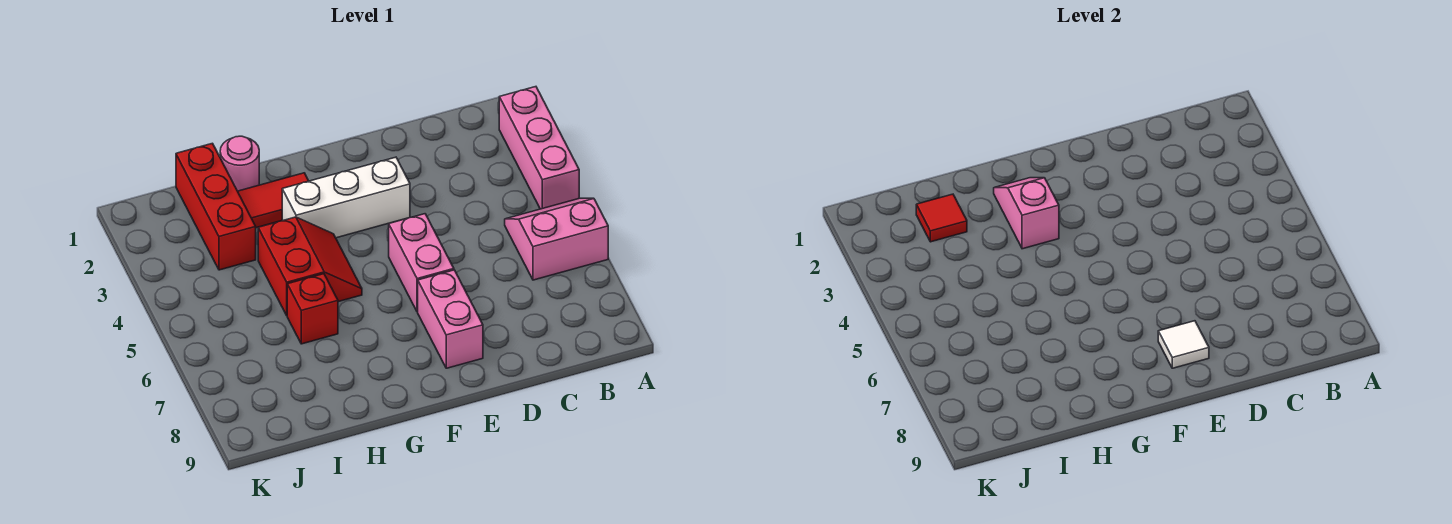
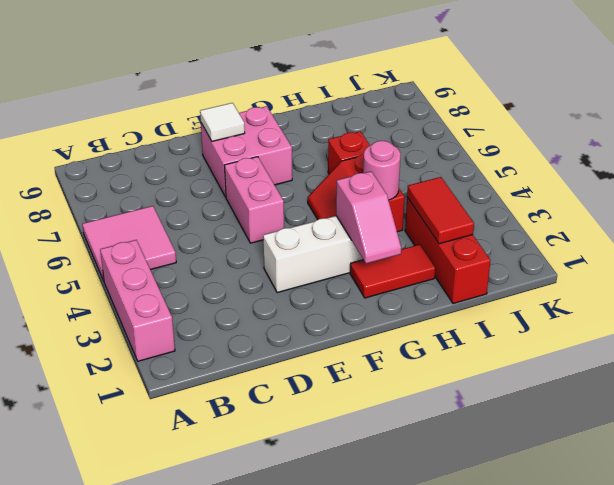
pink 2x2 slope [505,198,608,280] -> pink 2x2 tile [82,206,176,281]
pink 1x2 brick [418,270,483,368] -> pink 2x2 brick [201,106,292,197]
pink 1x1 round brick [220,136,259,191] -> pink 1x1 round brick moved to [363,141,401,200]
red 1x1 tile [916,194,967,242] -> red 1x2 tile [407,177,474,244]

